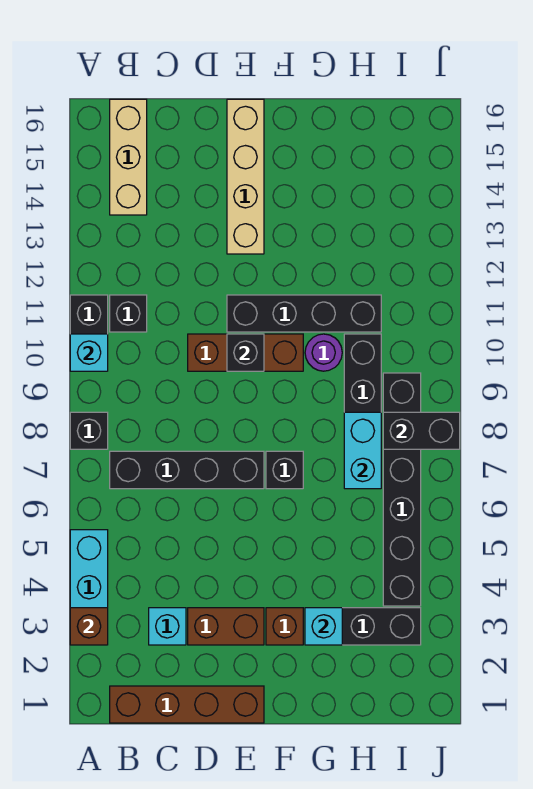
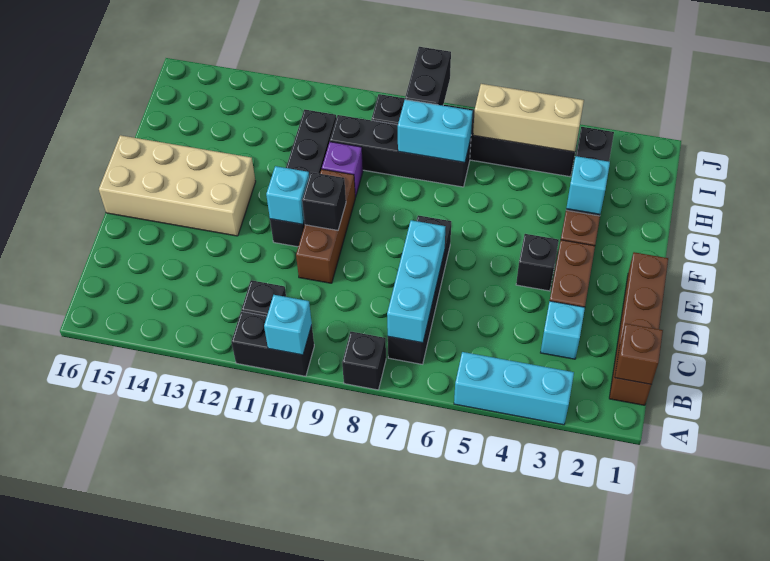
brown 1x1 brick [70,608,108,645] -> brown 1x1 brick moved to [615,324,663,384]
none -> cyan 1x3 brick [387,220,445,343]
tan 1x3 brick [110,99,147,215] -> tan 1x3 brick moved to [473,84,584,152]
none -> cyan 1x1 brick [266,166,309,224]
tan 1x4 brick [227,99,264,254] -> tan 2x4 brick [99,135,256,236]
black 1x1 brick [266,451,303,489] -> black 1x1 brick moved to [516,234,559,291]
purple 1x1 round brick [305,334,342,371] -> purple 1x1 brick [322,142,363,197]

